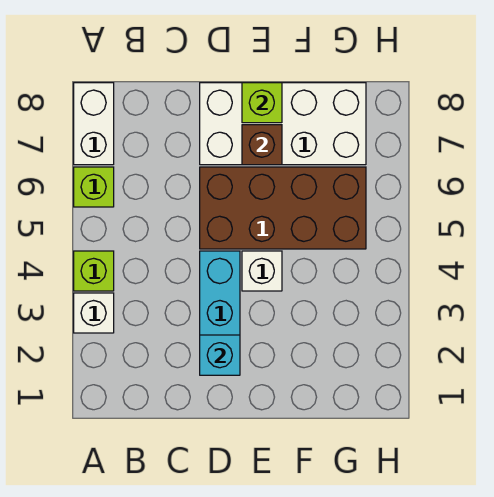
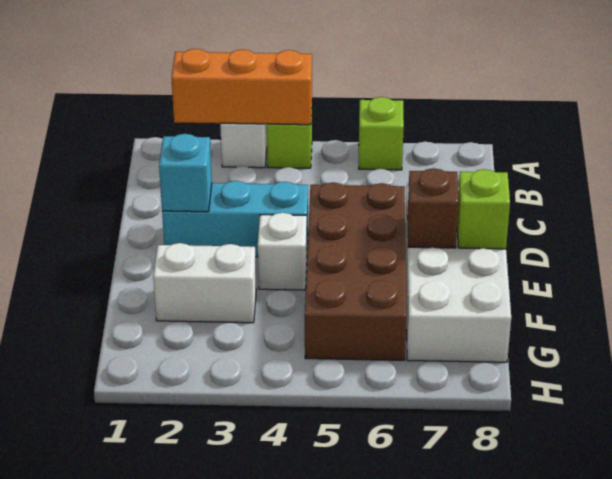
none -> orange 1x3 brick [172,49,312,125]
white 1x2 brick [74,83,114,165] -> white 1x2 brick moved to [153,243,256,323]

